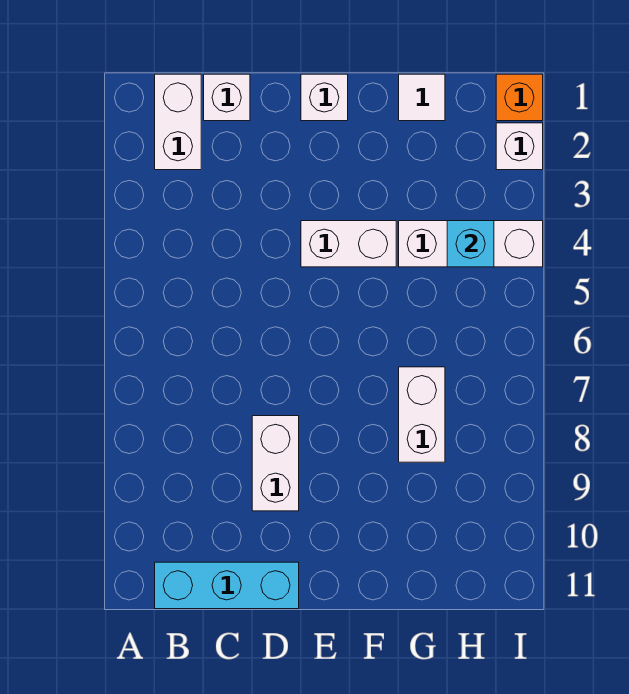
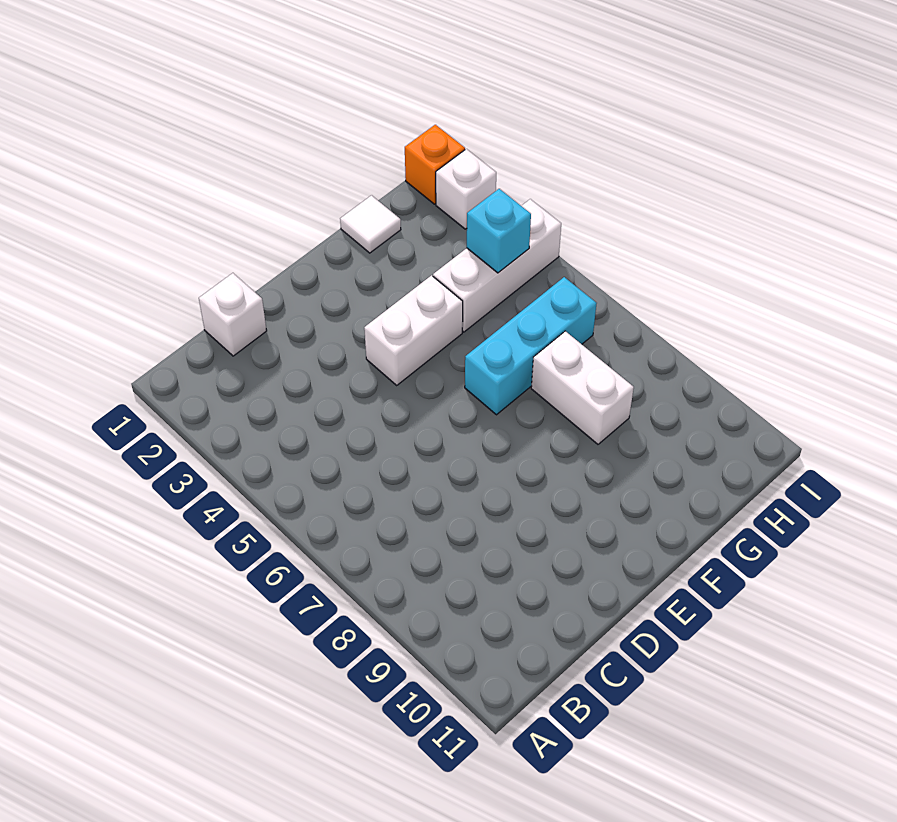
white 1x2 brick [155,74,201,170] -> none
cyan 1x3 brick [155,562,299,609] -> cyan 1x3 brick moved to [465,277,597,415]
white 1x2 brick [252,416,299,511] -> none
white 1x1 brick [301,74,348,121] -> none

